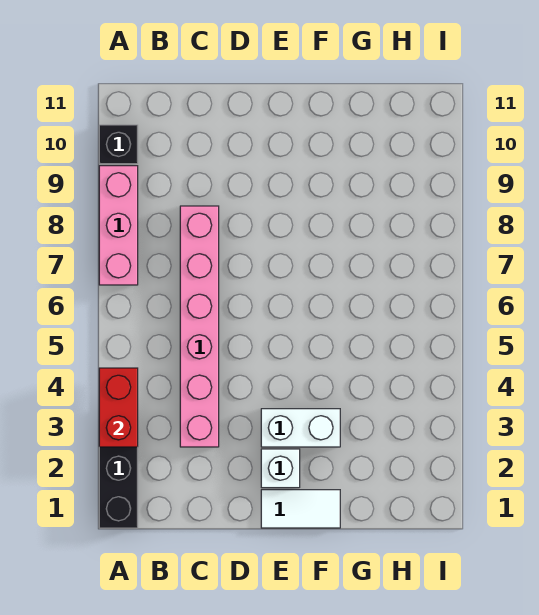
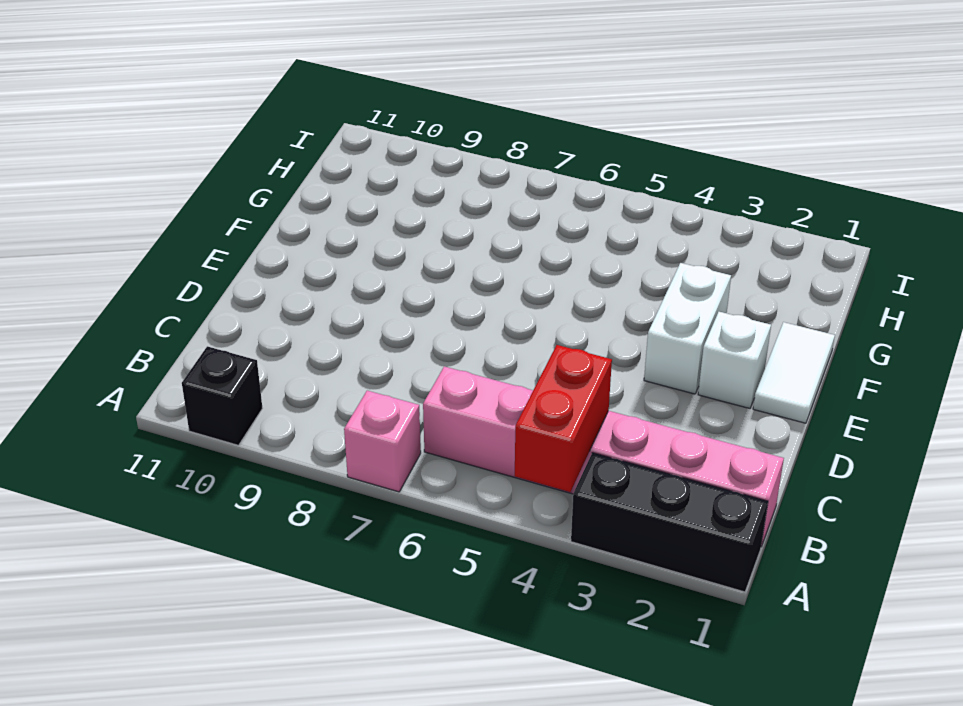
red 1x2 brick [99,368,138,447] -> red 1x2 brick turned to [515,345,612,492]
pink 1x3 brick [99,166,138,285] -> pink 1x1 brick [344,391,421,492]
pink 1x6 brick [180,206,219,447] -> pink 1x6 brick moved to [423,366,784,547]

